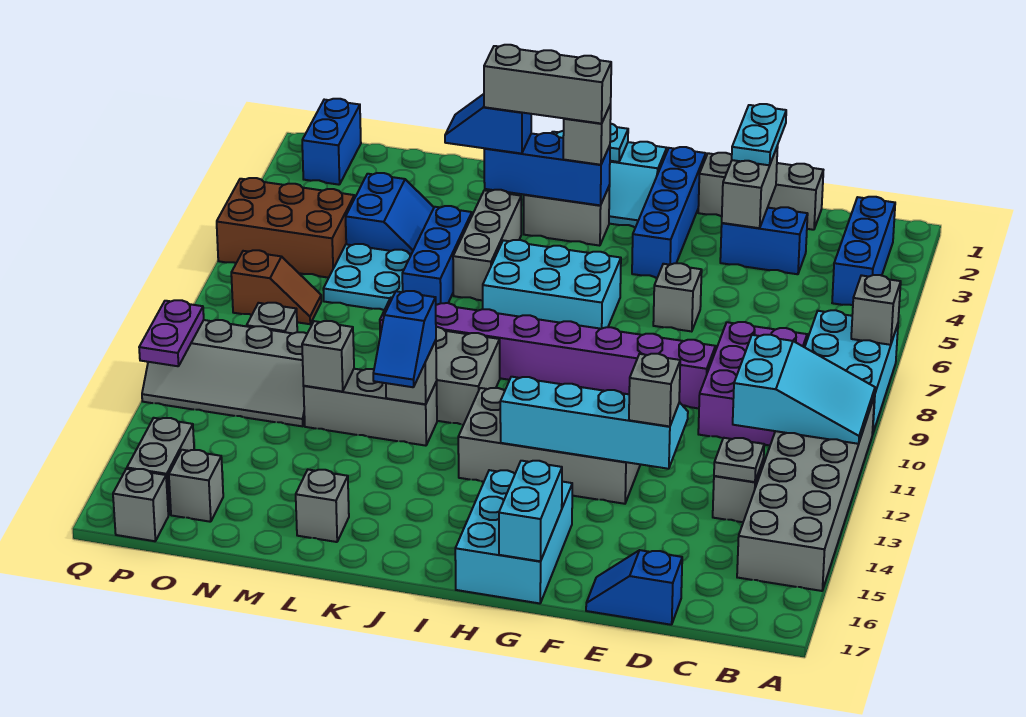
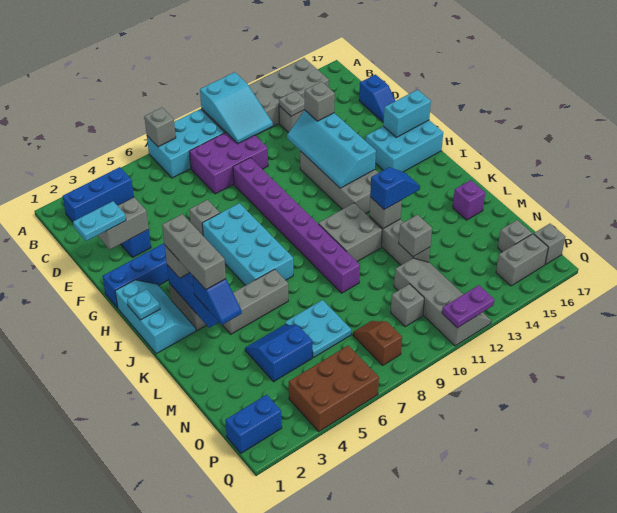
cyan 2x3 slope [733,335,875,444] -> cyan 2x3 slope turned to [200,72,273,144]
grey 1x3 brick [698,153,823,230] -> none
cyan 2x3 brick [483,240,621,329] -> cyan 2x4 brick [202,203,293,286]
blue 1x3 brick [402,206,472,304] -> none
grey 1x1 brick [296,470,349,542] -> purple 1x1 brick [453,180,485,220]
brown 2x3 brick [217,178,354,278] -> brown 2x3 brick turned to [289,346,379,431]

